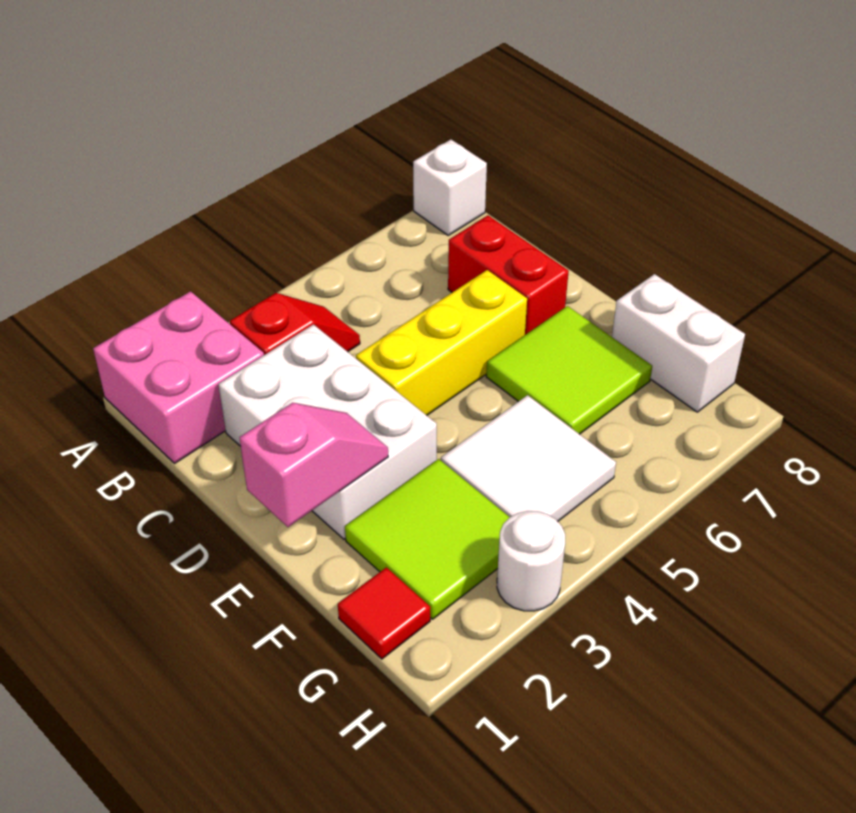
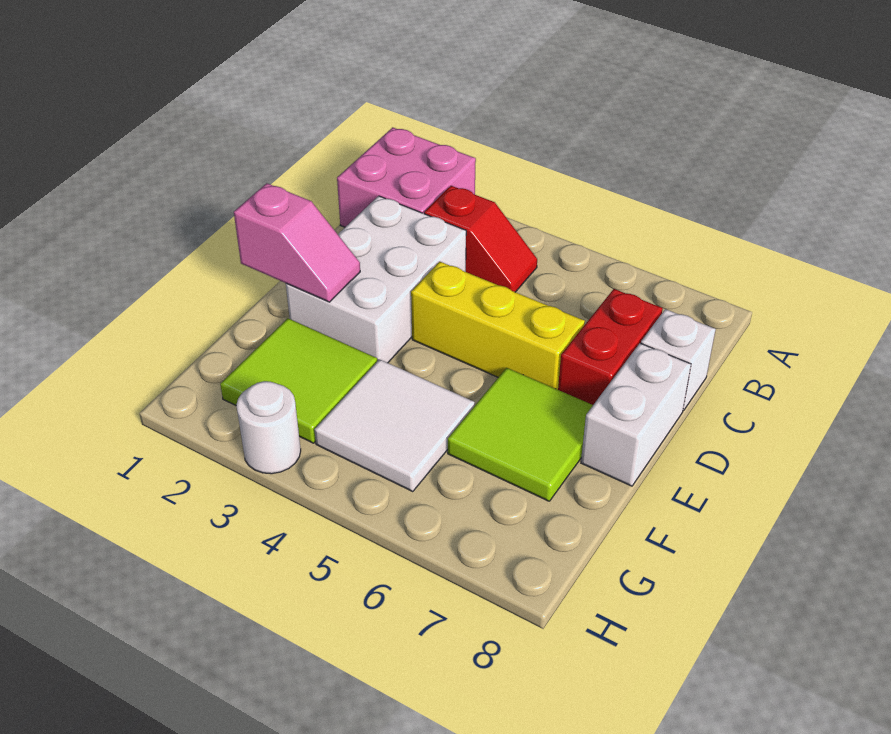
white 1x1 brick [413,140,487,235] -> white 1x1 brick moved to [641,309,716,411]
white 1x2 brick [612,274,745,412] -> white 1x2 brick moved to [581,343,691,486]
red 1x1 tile [338,567,430,659] -> none

